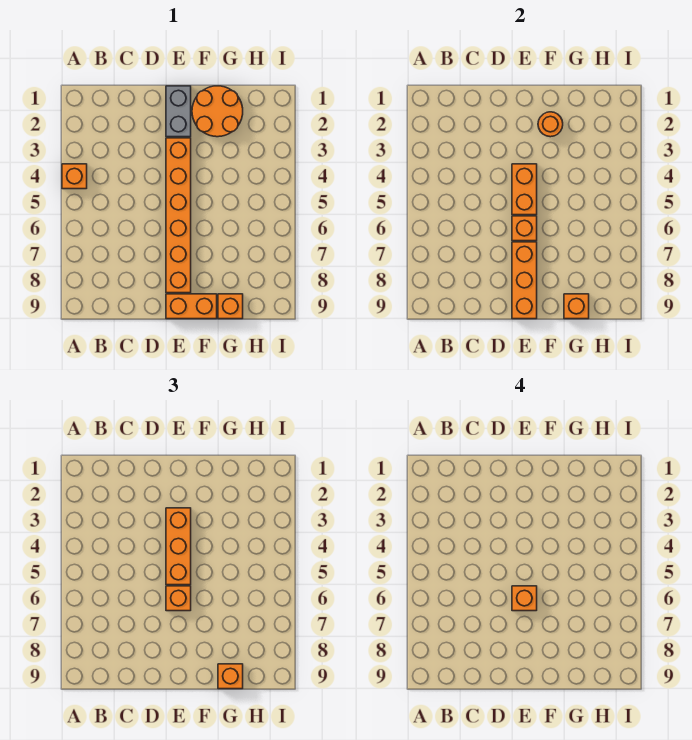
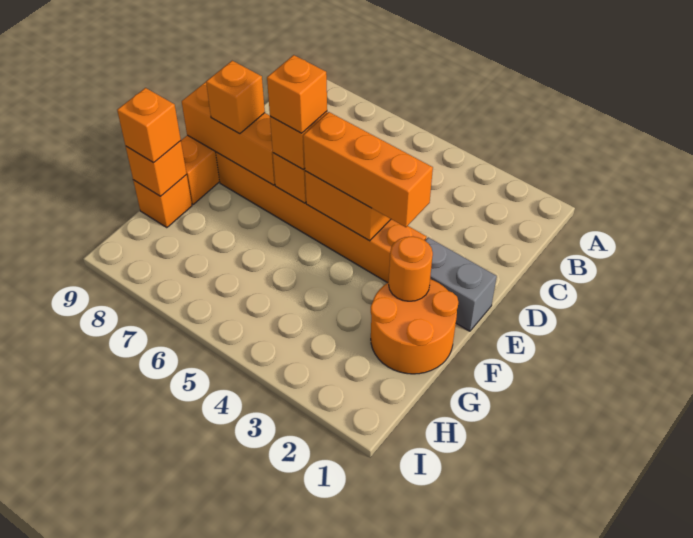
orange 1x1 brick [62,164,87,189] -> orange 1x1 brick moved to [206,61,265,134]

